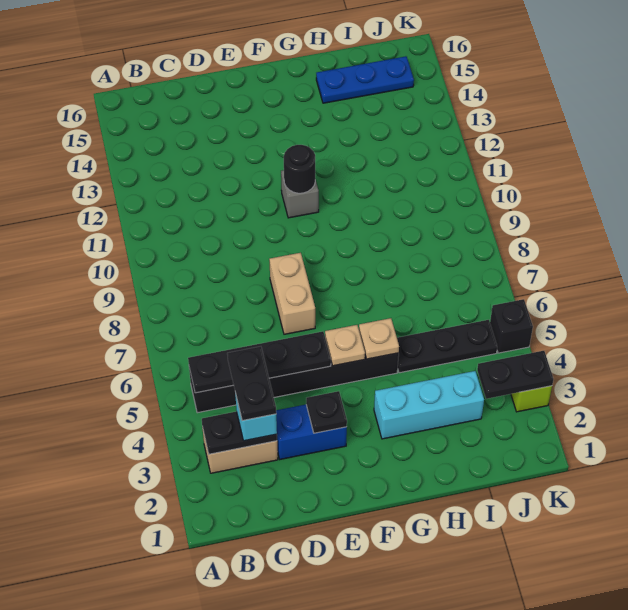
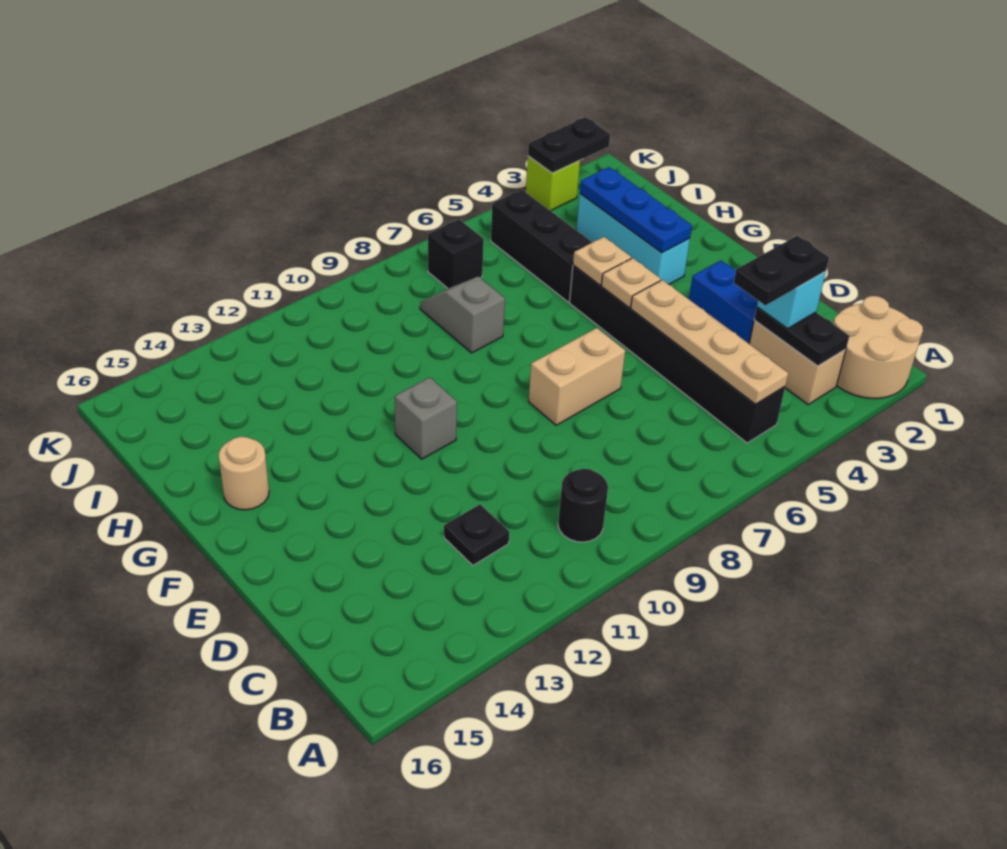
none -> tan 2x2 round brick [833,296,923,398]
black 1x4 plate [188,331,331,393] -> tan 1x4 plate [631,280,788,404]
black 1x1 plate [306,391,347,433] -> black 1x1 plate moved to [444,504,509,565]
black 1x1 round brick [284,145,315,193] -> black 1x1 round brick moved to [558,469,608,542]
none -> tan 1x1 round brick [218,437,269,510]
black 1x3 plate [397,320,497,373] -> black 1x3 brick [491,190,592,302]
none -> grey 1x2 slope [420,277,505,353]
blue 1x3 plate [316,56,414,103] -> blue 1x3 plate moved to [580,167,692,253]
black 1x2 plate [477,351,554,399] -> black 1x2 plate turned to [528,117,610,173]
black 1x1 brick [490,299,533,353] -> black 1x1 brick moved to [428,219,484,288]

